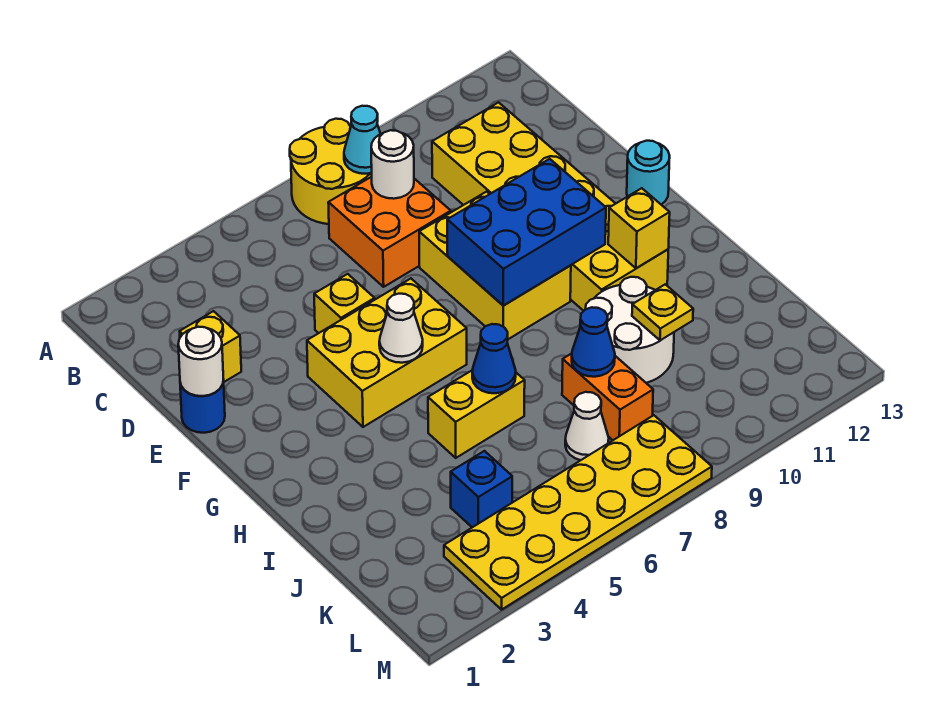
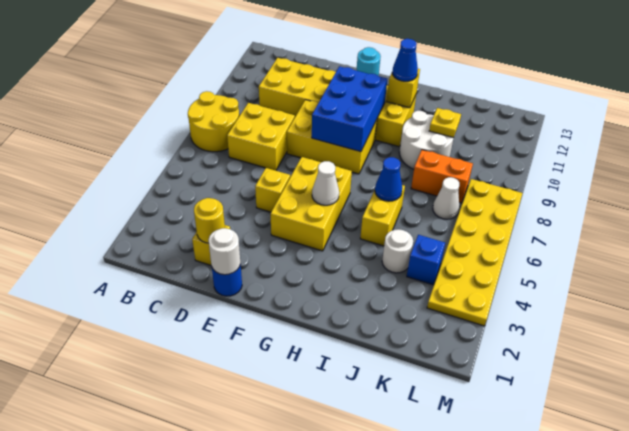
cyan 1x1 cone [344,106,380,174] -> none
orange 2x2 brick [328,177,451,287] -> yellow 2x2 brick [227,103,295,170]
white 1x1 round brick [371,130,414,199] -> white 1x1 round brick moved to [382,230,413,273]
none -> yellow 1x1 round brick [194,198,225,243]
blue 1x1 cone [572,307,615,377] -> blue 1x1 cone moved to [392,39,418,81]

